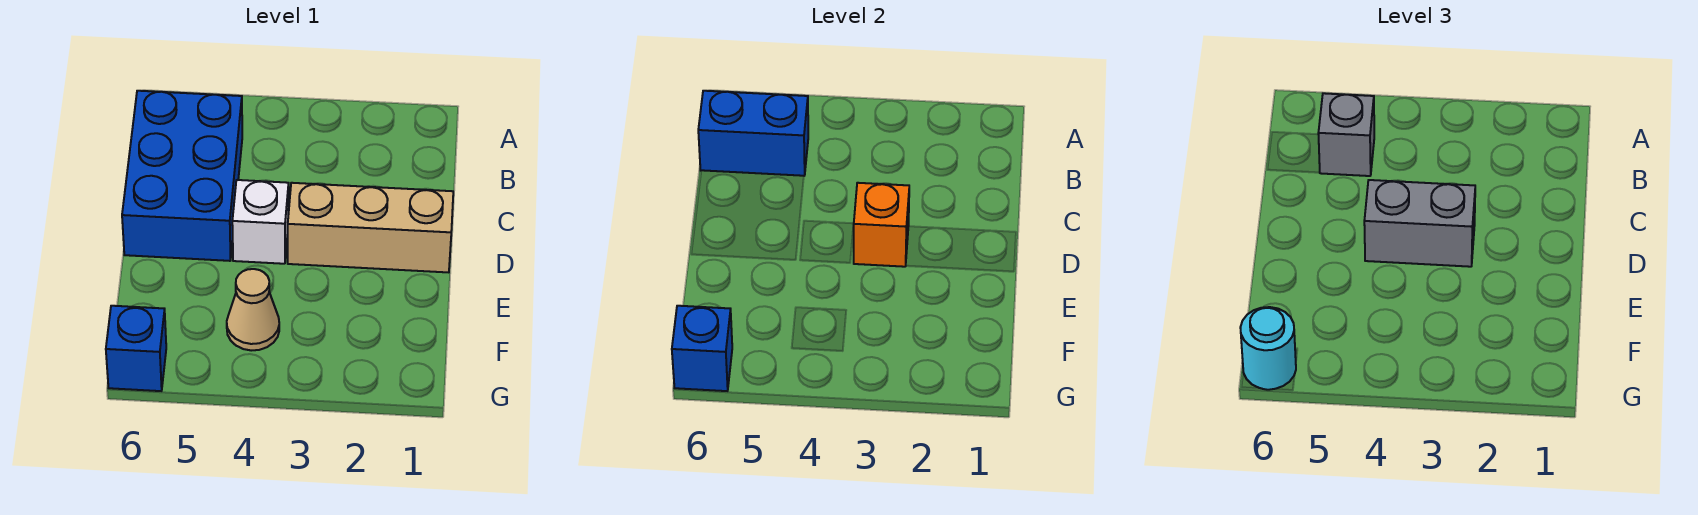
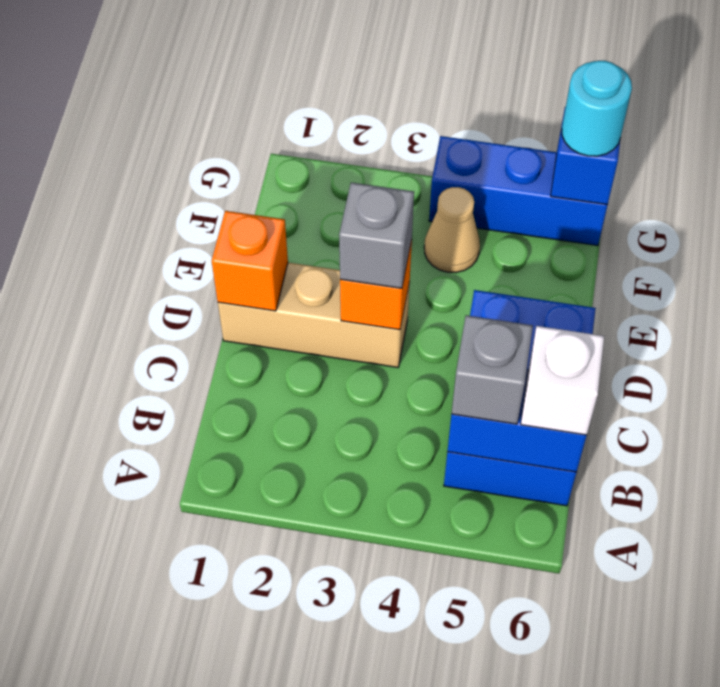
none -> orange 1x1 brick [212,211,288,311]
grey 1x2 brick [1364,180,1475,267] -> grey 1x1 brick [339,183,414,288]
white 1x1 brick [232,180,289,264] -> white 1x1 brick moved to [521,326,604,435]
blue 1x1 brick [106,306,166,391] -> blue 1x3 brick [429,136,607,246]

